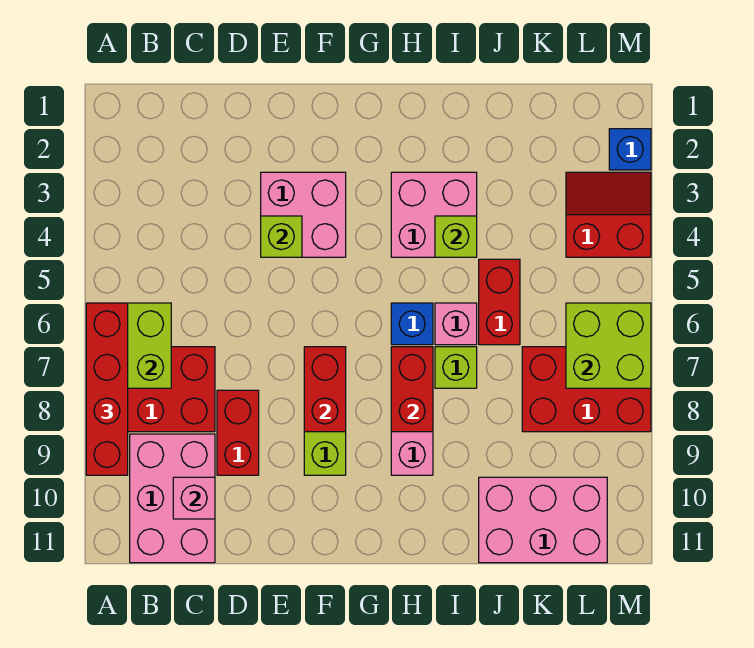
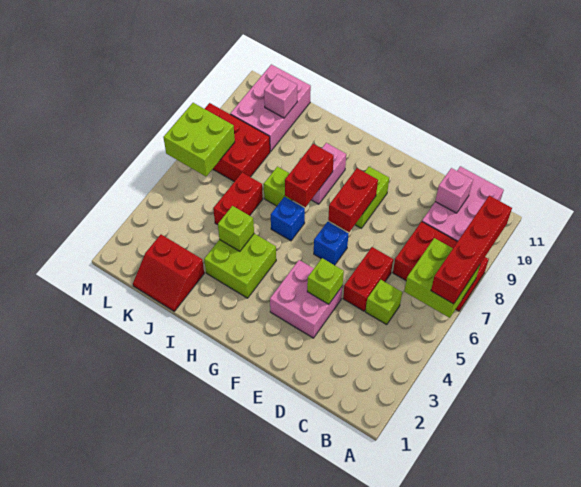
none -> lime 1x1 brick [365,280,402,325]
red 1x2 brick [217,390,259,475] -> red 1x2 brick moved to [343,247,393,311]
pink 2x2 brick [391,172,477,257] -> lime 2x2 brick [204,234,276,298]
pink 1x1 brick [435,303,477,345] -> pink 1x1 brick moved to [264,74,297,118]
pink 2x3 brick [479,477,607,563] -> pink 2x3 brick turned to [230,64,311,151]
red 2x2 slope [566,172,651,257] -> red 2x2 slope moved to [133,235,204,311]
blue 1x1 brick [609,129,651,170] -> blue 1x1 brick moved to [314,222,349,265]

